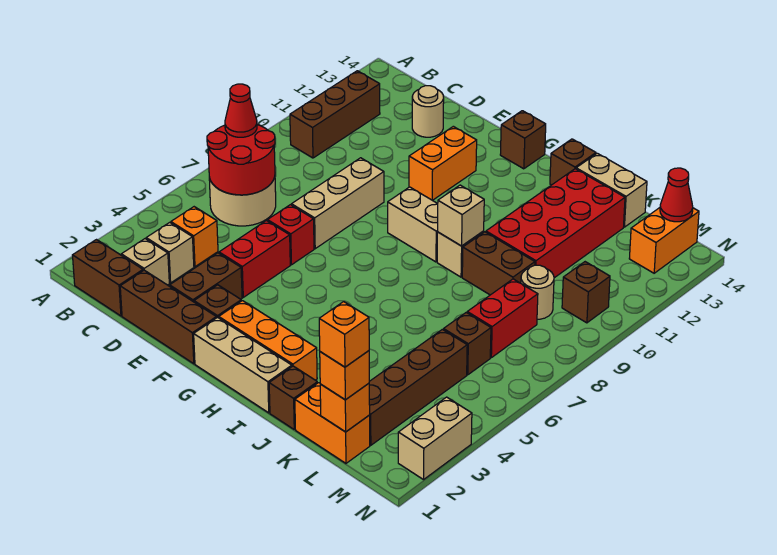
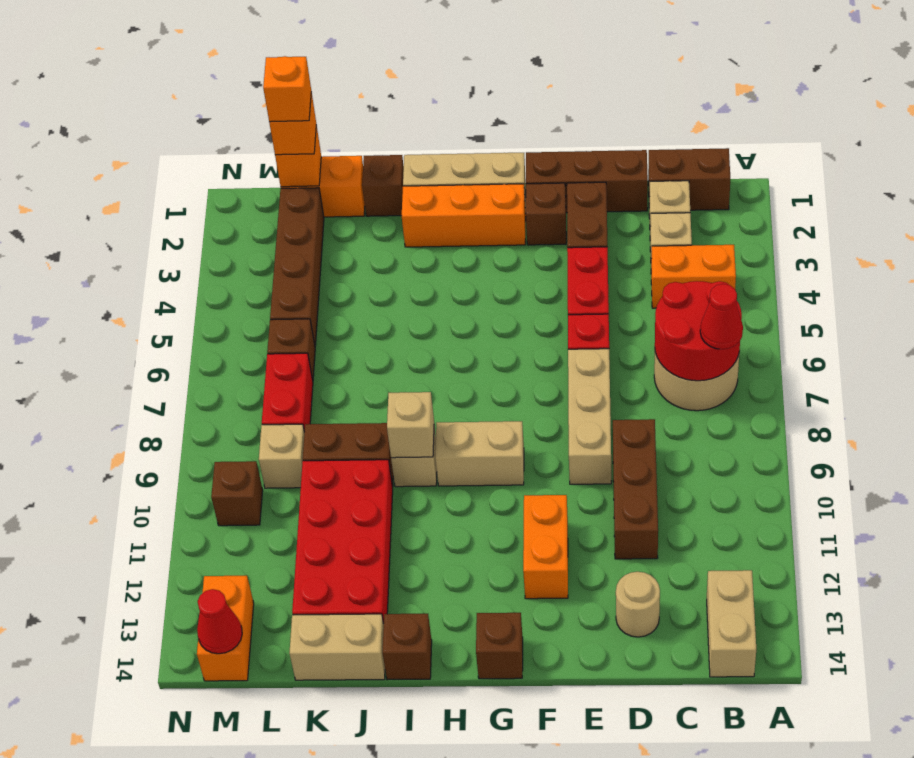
brown 1x3 brick [290,71,380,158] -> brown 1x3 brick moved to [613,419,658,559]
orange 1x1 brick [171,207,218,267] -> orange 1x2 brick [651,245,736,308]
tan 1x1 round brick [521,265,554,319] -> tan 1x1 brick [259,424,304,488]
tan 1x2 brick [398,397,472,480] -> tan 1x2 brick moved to [707,570,756,677]

